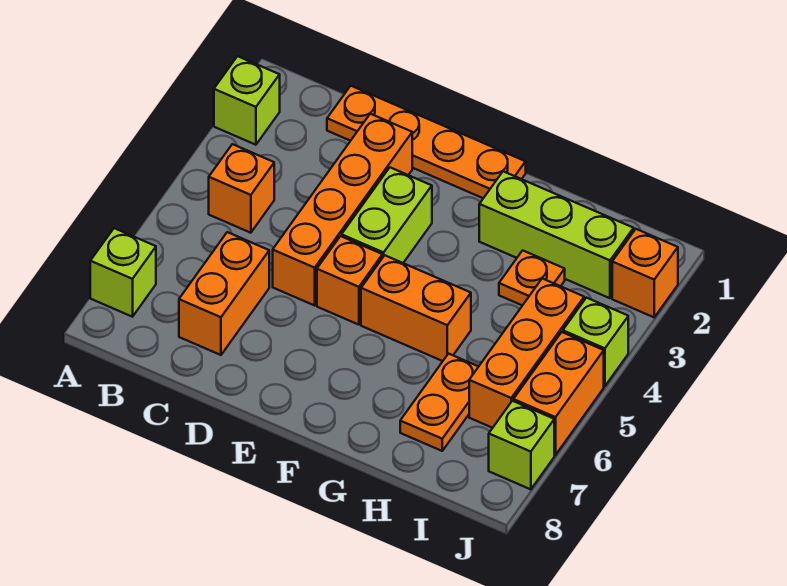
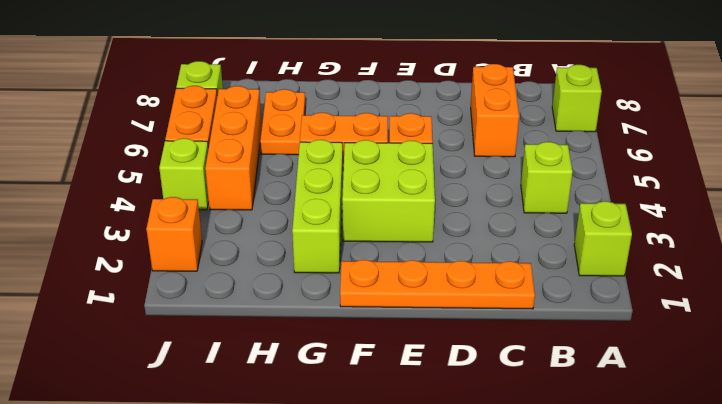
orange 1x1 brick [209,144,274,233] -> lime 1x1 brick [521,142,573,213]
orange 1x4 brick [273,114,412,305] -> none
lime 1x2 brick [342,168,432,263] -> lime 2x2 brick [342,140,435,242]
lime 1x3 brick [479,171,634,298] -> lime 1x3 brick turned to [292,140,343,273]
orange 1x1 plate [499,250,565,305] -> none

